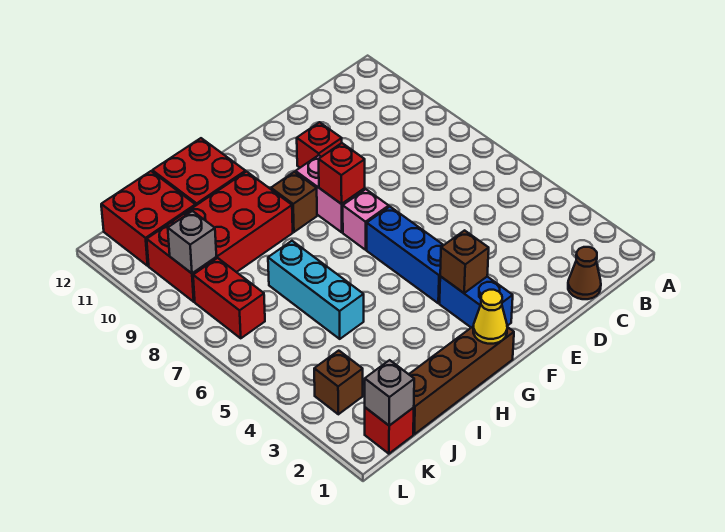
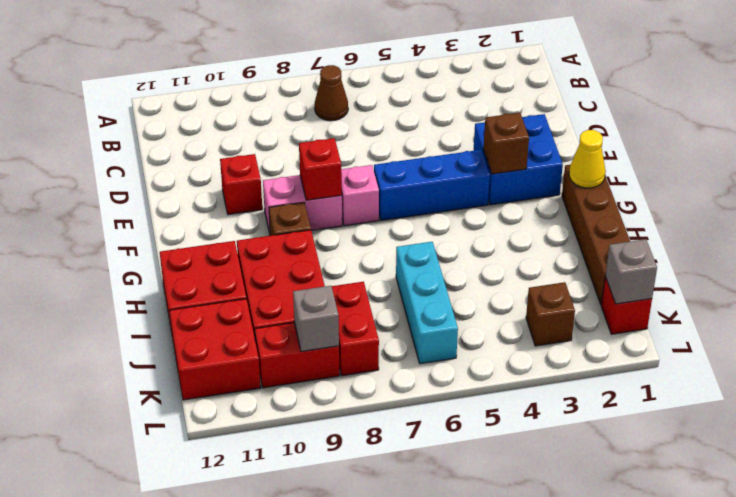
brown 1x1 cone [568,247,601,299] -> brown 1x1 cone moved to [315,65,348,121]
blue 1x2 brick [440,276,513,327] -> blue 2x2 brick [474,114,563,205]
cyan 1x3 brick [268,241,364,339] -> cyan 1x3 brick turned to [396,242,458,364]
red 1x2 brick [193,258,265,338] -> red 1x2 brick turned to [332,282,379,376]

